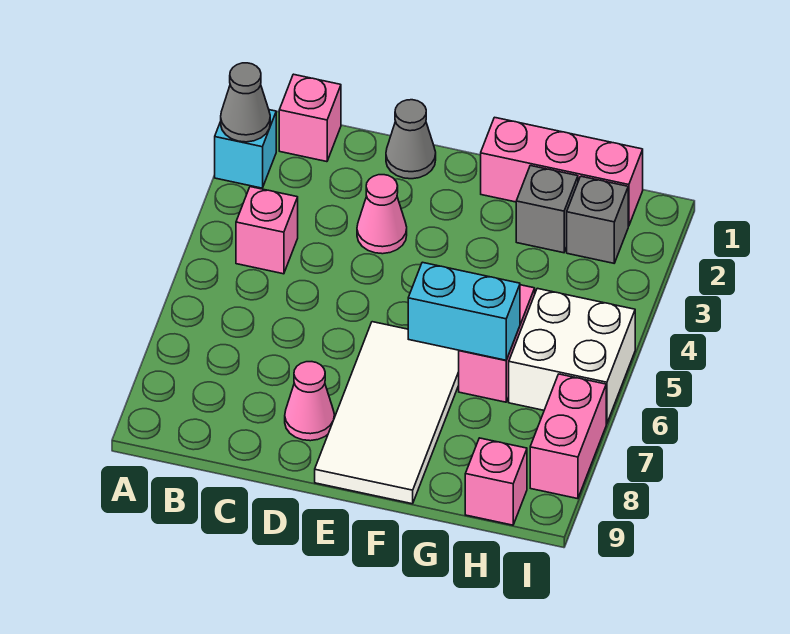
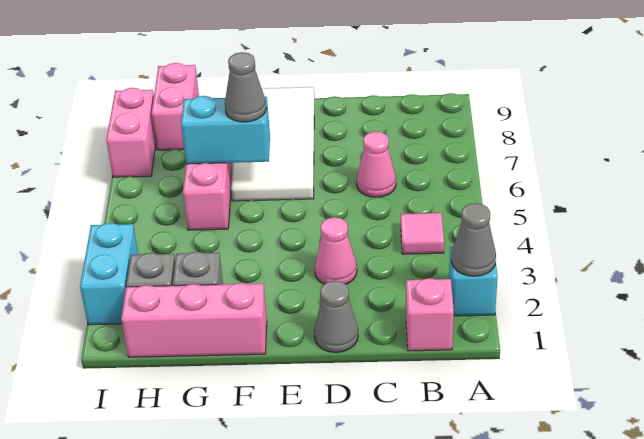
pink 1x1 brick [236,187,298,274] -> pink 1x1 tile [401,213,444,254]
pink 1x1 cone [285,362,334,441] -> pink 1x1 cone moved to [357,132,396,197]
none -> grey 1x1 cone [225,52,266,122]
white 2x2 brick [509,288,635,424] -> none
pink 1x1 brick [465,438,527,525] -> pink 1x2 brick [151,63,199,150]
none -> cyan 1x2 brick [80,223,138,325]

